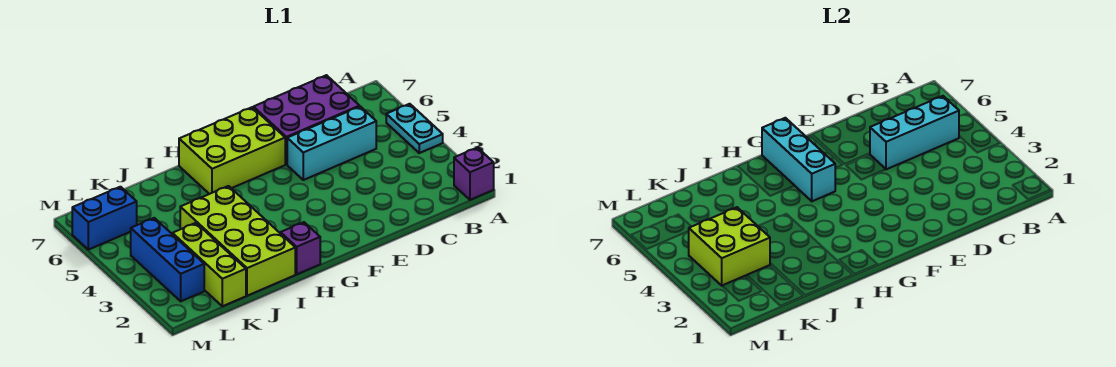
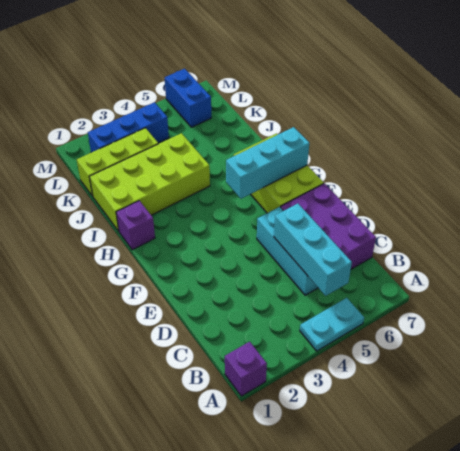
lime 2x2 brick [689,207,770,286] -> none

